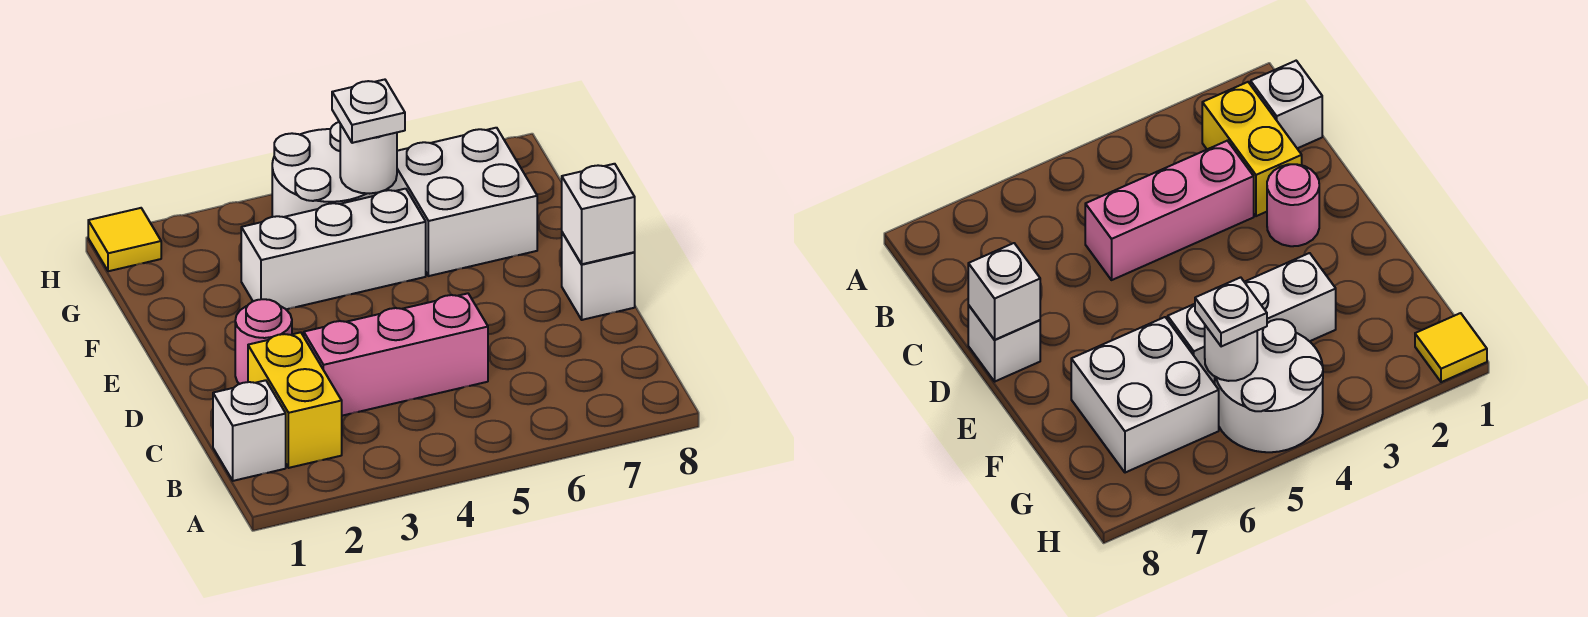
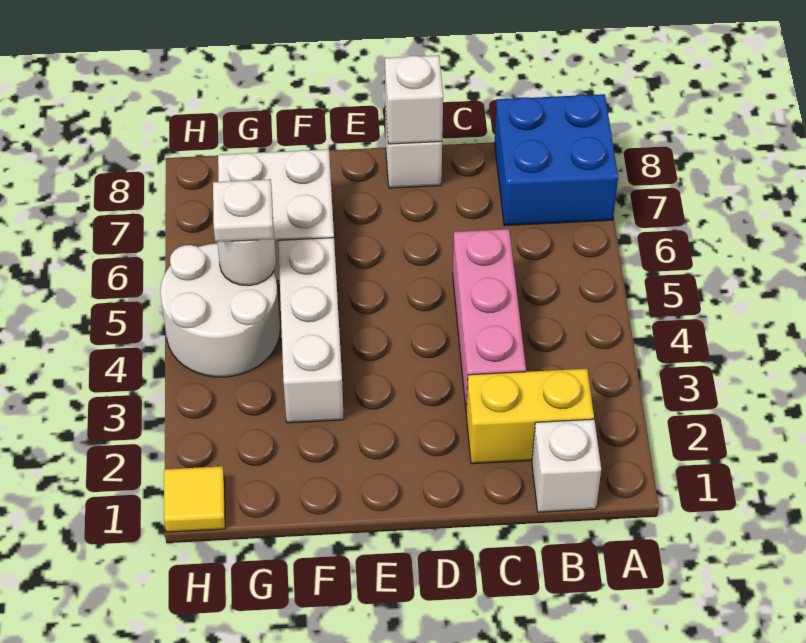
none -> blue 2x2 brick [494,94,618,226]
pink 1x1 round brick [235,299,292,384] -> none

